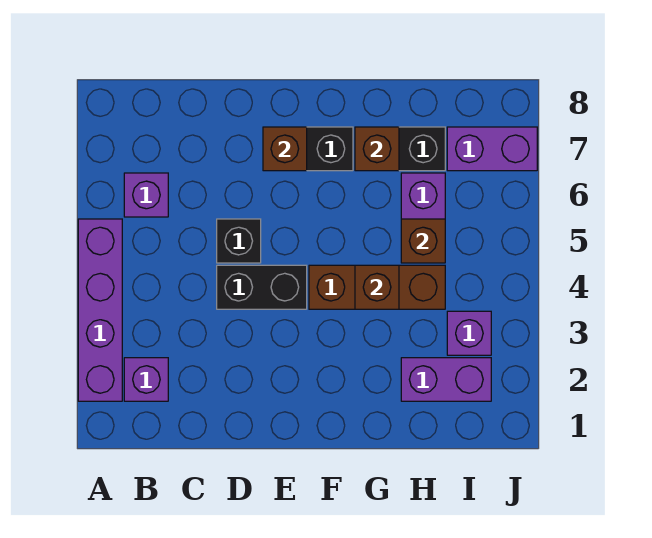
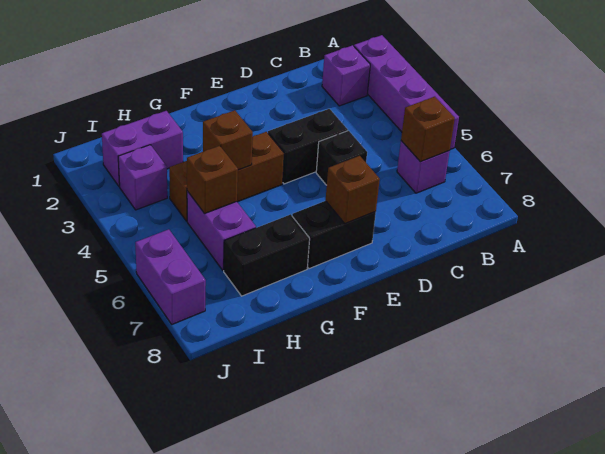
brown 1x1 brick [355,127,399,171] -> brown 1x1 brick moved to [401,97,455,162]
purple 1x2 brick [447,127,537,171] -> purple 1x2 brick turned to [135,229,206,324]

